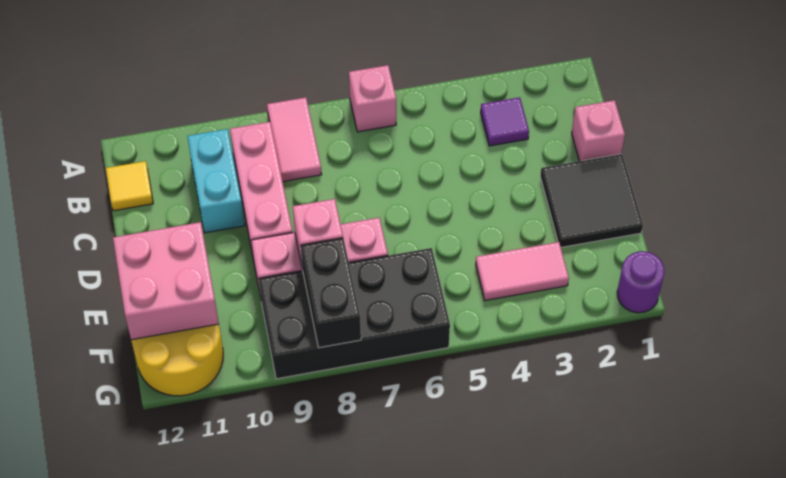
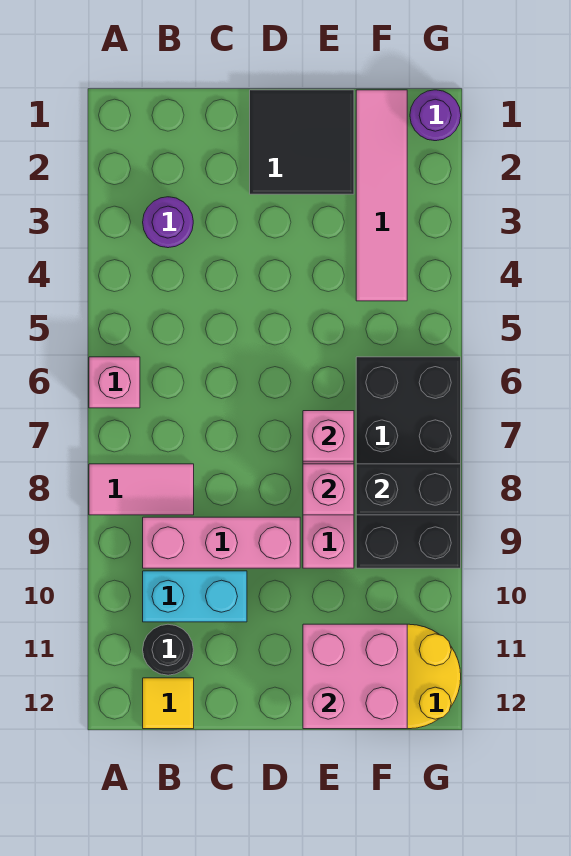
purple 1x1 tile [481,97,529,146] -> purple 1x1 round brick [143,197,193,248]
none -> black 1x1 round brick [143,624,193,675]
pink 1x1 brick [572,100,625,161] -> pink 1x1 brick moved to [303,411,354,461]
pink 1x2 tile [476,242,569,301] -> pink 1x4 tile [356,90,407,301]

